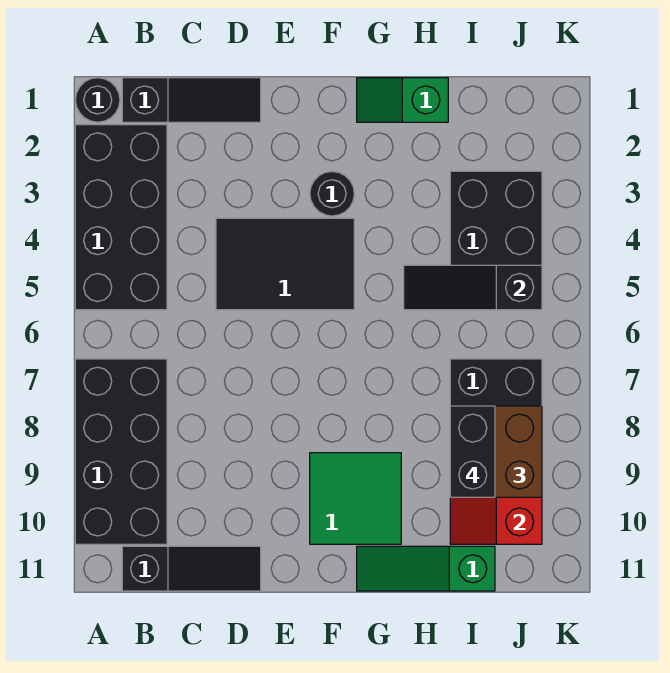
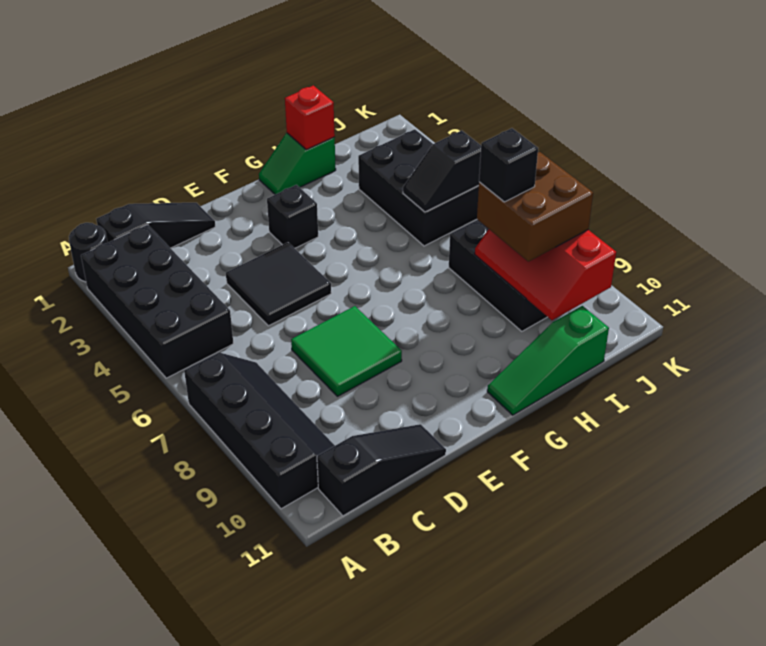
black 2x4 brick [75,359,167,544] -> black 2x4 slope [184,353,335,509]
black 2x3 tile [216,218,354,310] -> black 2x2 tile [226,242,331,326]
black 1x1 round brick [310,171,354,216] -> black 1x1 brick [267,185,318,248]
green 2x2 tile [310,453,401,544] -> green 2x2 tile moved to [291,306,402,396]
none -> red 1x1 brick [285,85,335,150]
black 1x3 slope [404,265,542,310] -> black 1x2 slope [403,131,481,212]
black 1x2 brick [450,406,495,497] -> black 1x1 brick [479,128,538,202]

